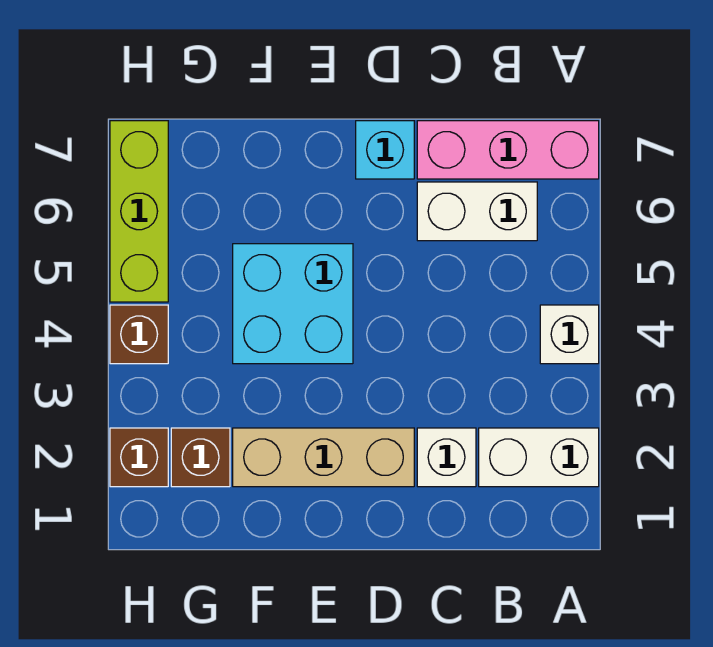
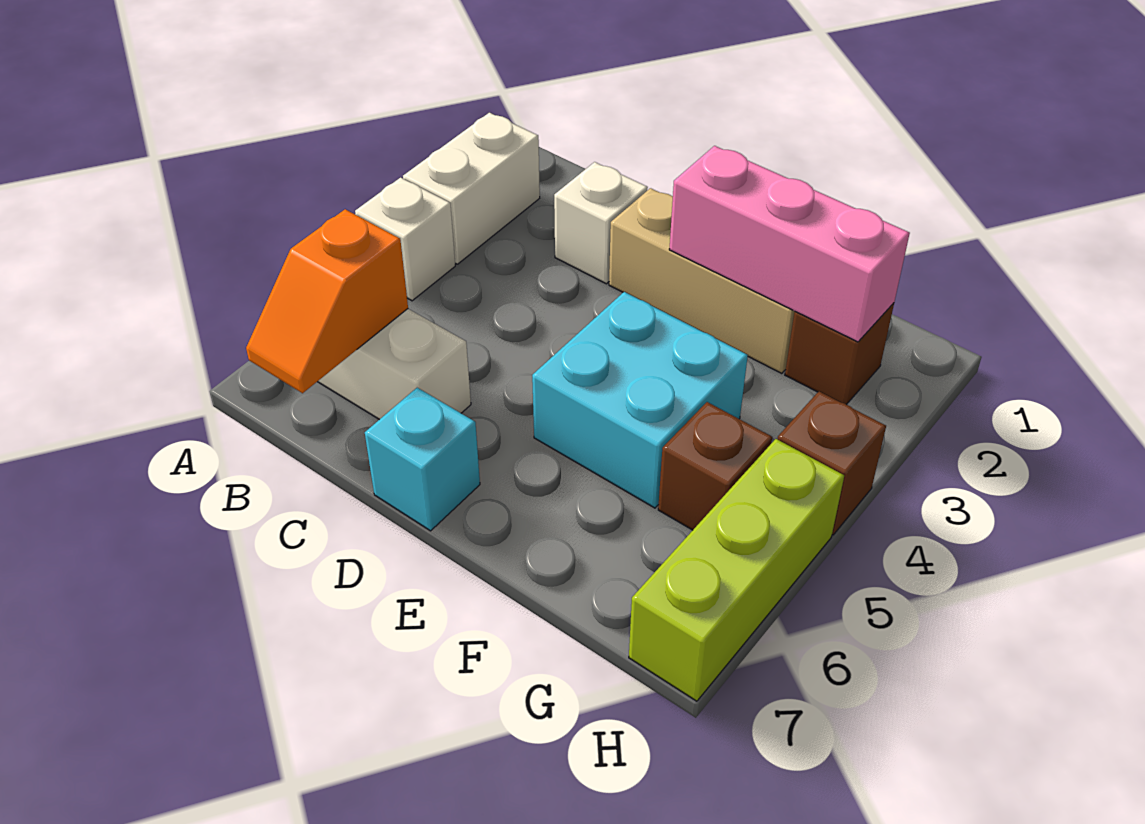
white 1x2 brick [479,428,599,487] -> white 1x2 brick turned to [403,113,540,264]
pink 1x3 brick [417,121,599,179] -> pink 1x3 brick moved to [669,146,910,342]
none -> orange 1x2 slope [246,209,408,393]
brown 1x1 brick [110,428,168,487] -> brown 1x1 brick moved to [658,402,772,530]

